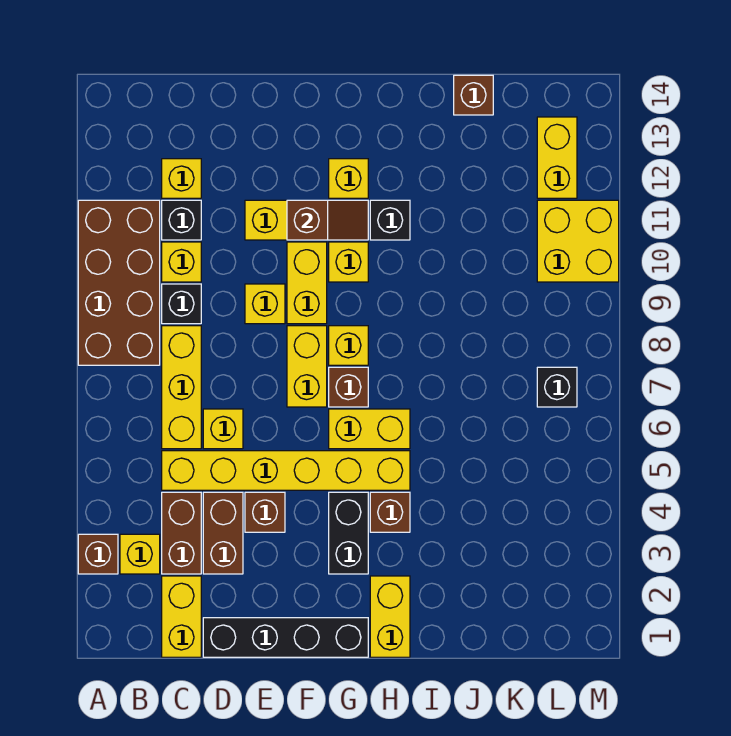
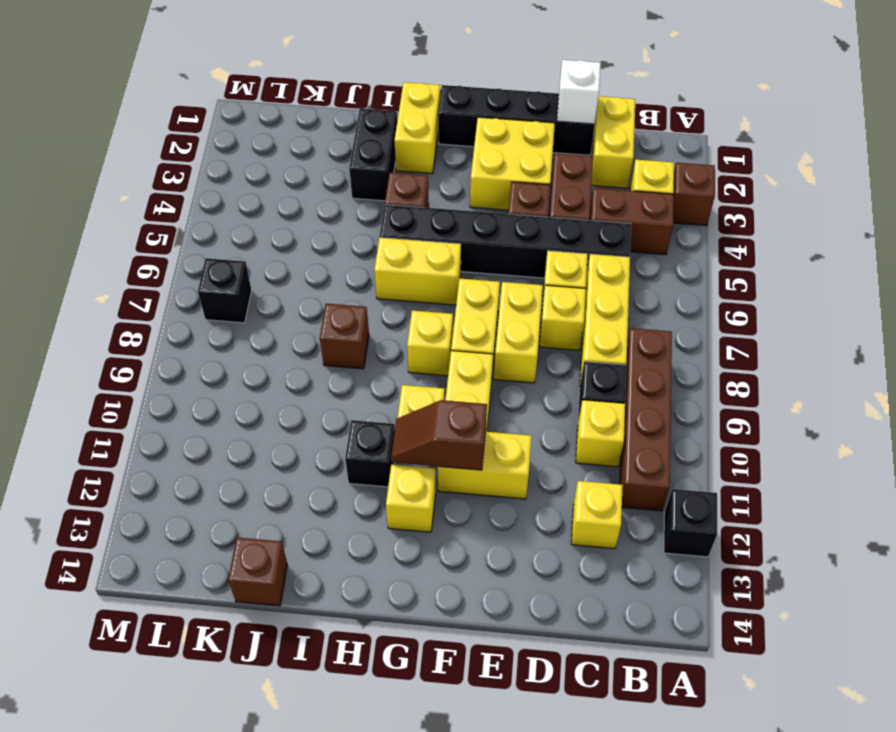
brown 2x4 brick [78,200,160,365] -> brown 1x4 brick [620,328,672,511]
brown 1x2 brick [162,492,201,574] -> brown 1x2 brick turned to [589,188,674,255]
yellow 1x6 brick [162,451,410,490] -> black 1x6 brick [380,205,631,278]
black 1x1 brick [162,200,201,240] -> black 1x1 brick moved to [664,489,717,557]
none -> white 1x1 brick [557,60,601,124]
yellow 1x1 brick [245,284,285,324] -> yellow 1x1 brick moved to [539,285,586,350]
black 1x2 brick [329,492,368,574] -> black 1x2 brick moved to [349,109,397,201]
brown 1x1 brick [329,367,368,407] -> brown 1x1 brick moved to [320,304,369,369]
yellow 2x2 brick [537,200,619,282] -> yellow 2x2 brick moved to [470,117,555,210]
yellow 1x2 brick [537,117,577,198] -> yellow 1x2 brick moved to [494,282,543,383]

